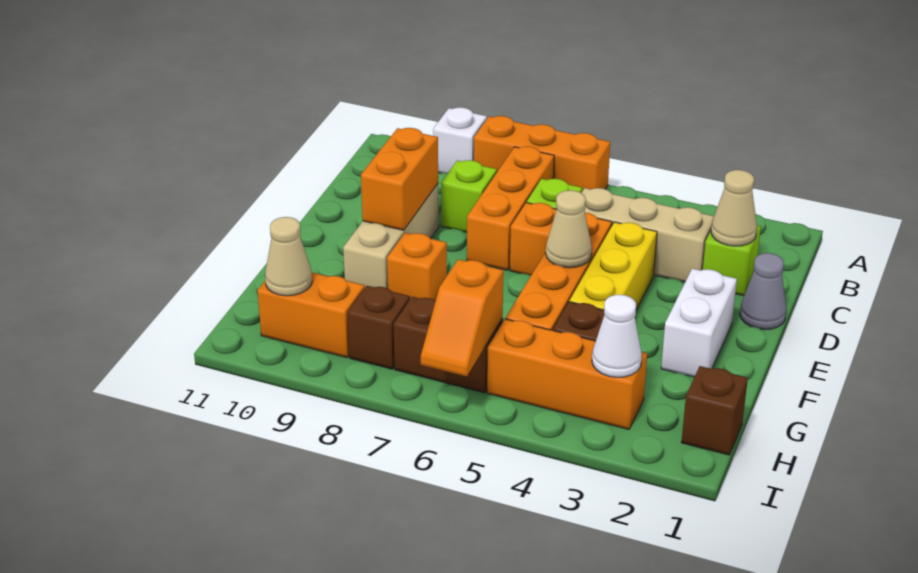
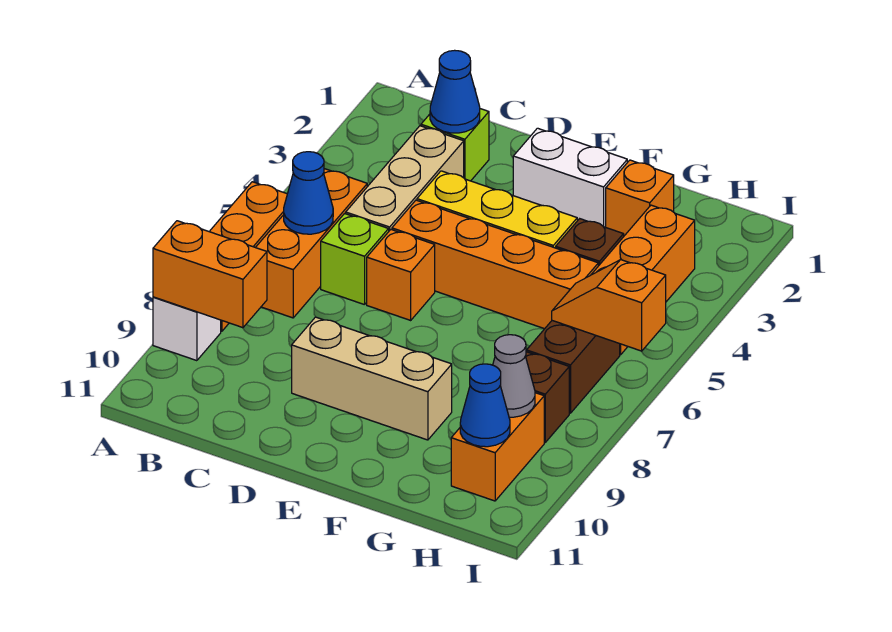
none -> blue 1x1 cone [284,152,333,234]
orange 1x3 brick [467,146,554,270] -> orange 1x3 brick turned to [256,169,367,318]
tan 1x1 cone [711,170,757,246] -> blue 1x1 cone [430,50,480,133]
lime 1x1 brick [441,160,497,232] -> none
grey 1x1 cone [740,253,786,330] -> grey 1x1 cone moved to [493,335,535,417]
orange 1x2 brick [361,128,438,230] -> orange 1x2 brick moved to [153,221,267,328]
tan 1x1 cone [546,190,592,268] -> none
orange 1x1 brick [387,233,447,301] -> orange 1x1 brick moved to [606,160,674,236]
brown 1x1 brick [681,366,748,455] -> none
white 1x1 cone [592,295,642,377] -> none
orange 1x2 slope [421,259,503,376] -> orange 1x2 slope turned to [552,260,666,351]
tan 1x1 cone [265,217,312,296] -> blue 1x1 cone [460,364,510,447]

